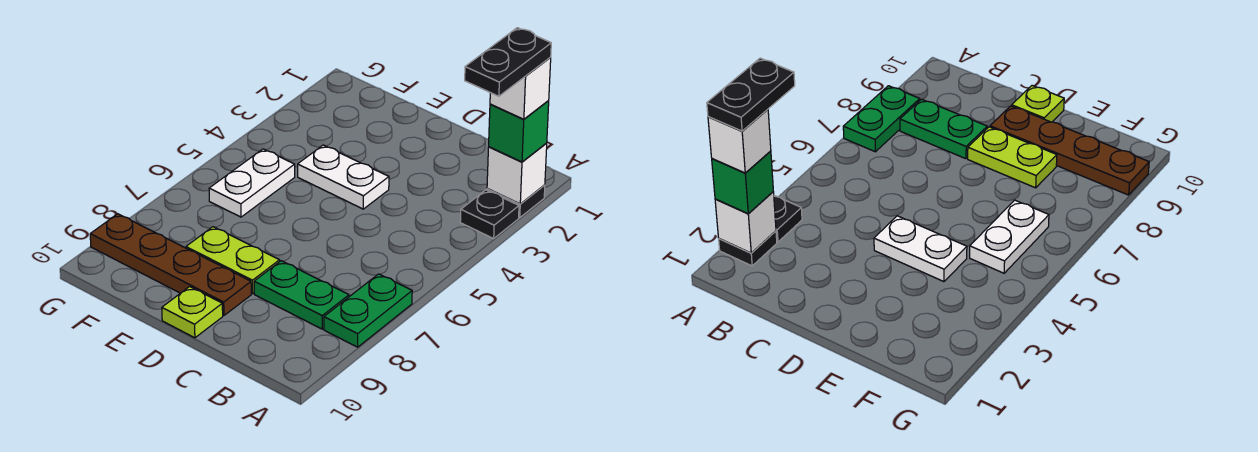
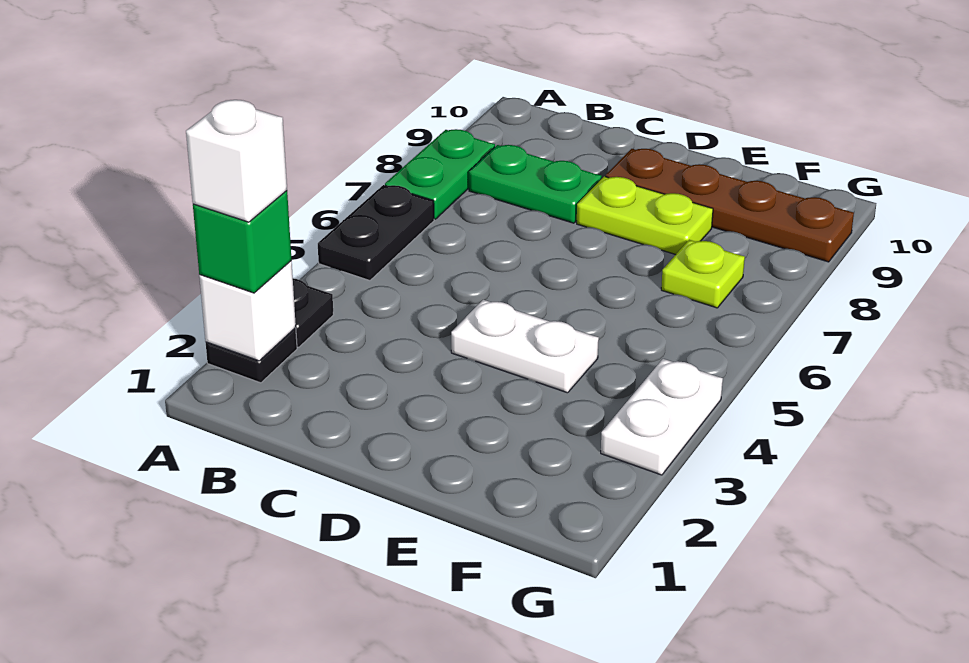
black 1x2 plate [465,28,551,96] -> black 1x2 plate moved to [318,185,434,281]
lime 1x1 plate [162,287,223,338] -> lime 1x1 plate moved to [661,240,745,308]
white 1x2 plate [209,149,295,217] -> white 1x2 plate moved to [601,359,723,475]

